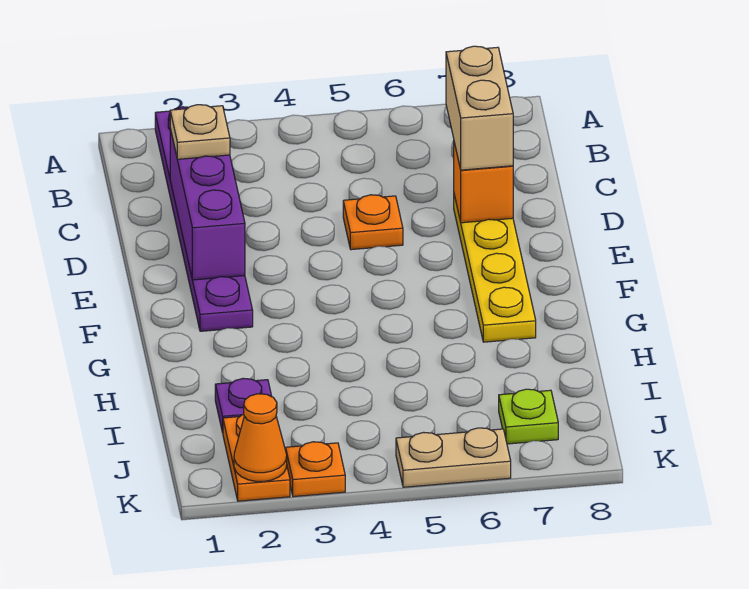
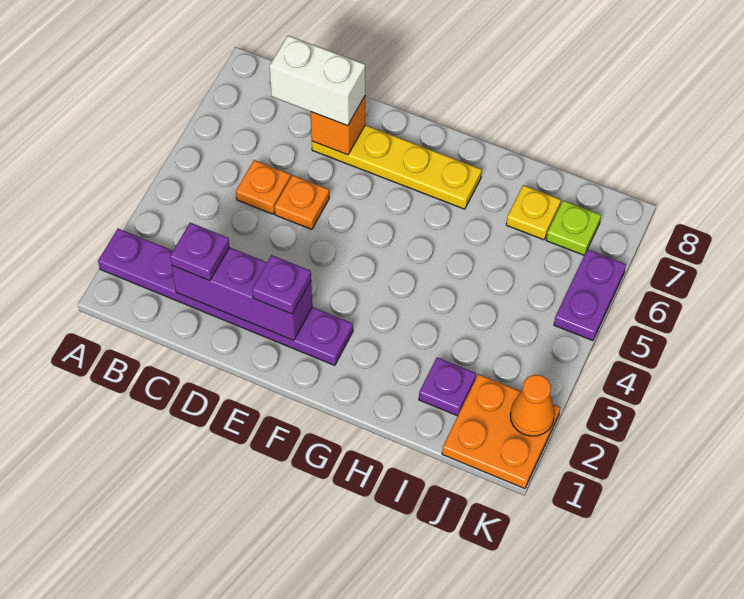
tan 1x1 plate [170,105,230,159] -> purple 1x1 plate [170,223,230,281]
tan 1x2 brick [446,46,513,170] -> white 1x2 brick [269,36,365,126]
none -> purple 1x1 plate [252,255,311,314]
none -> yellow 1x1 plate [506,185,561,240]
orange 1x2 plate [223,414,290,501] -> orange 2x2 plate [442,374,560,489]
orange 1x1 plate [286,442,345,497] -> orange 1x1 plate moved to [236,160,291,214]
tan 1x2 plate [396,428,511,487] -> purple 1x2 plate [554,249,626,341]

